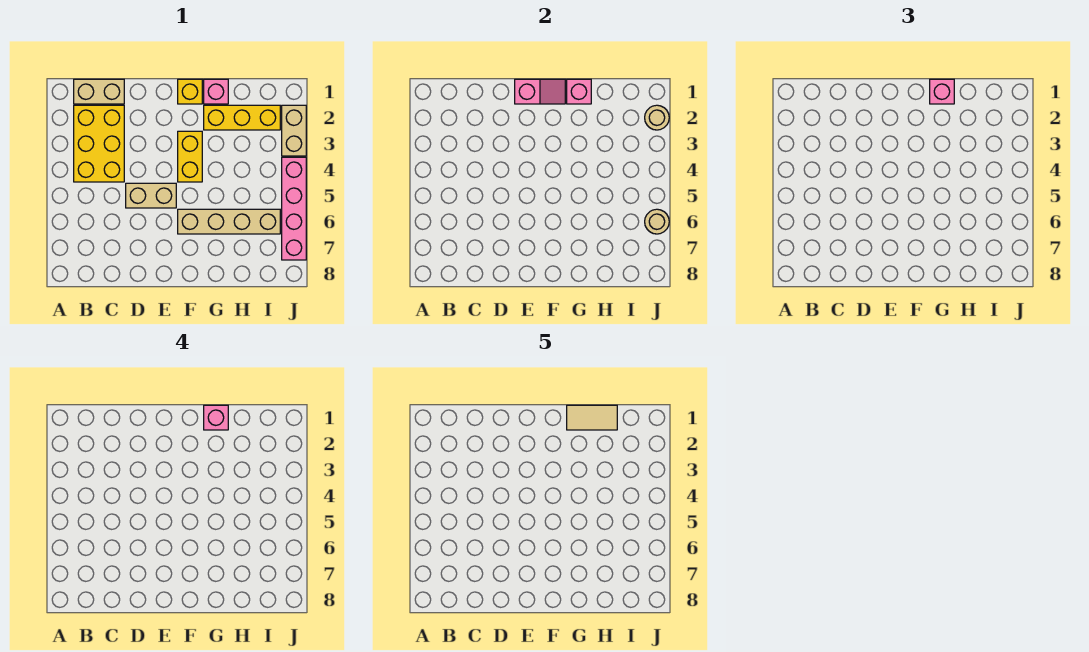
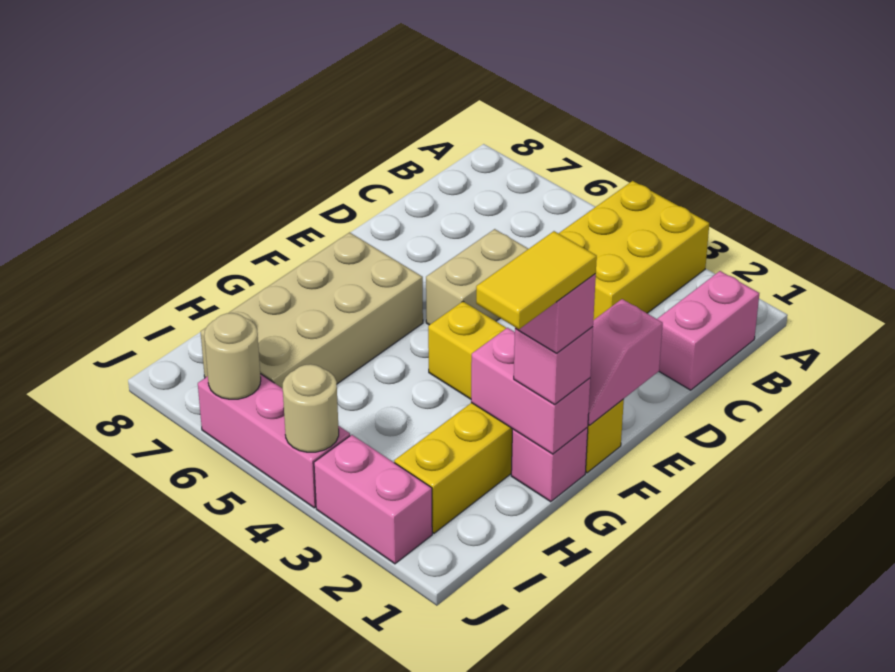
tan 1x2 brick [74,79,124,104] -> pink 1x2 brick [657,271,759,390]
yellow 2x3 brick [74,105,124,182] -> yellow 2x3 brick turned to [559,181,709,320]
tan 1x4 brick [178,209,280,234] -> tan 2x4 brick [201,232,423,388]
pink 1x1 brick [567,79,591,104] -> pink 1x2 brick [471,328,590,454]
tan 1x2 tile [567,405,617,430] -> yellow 1x2 tile [476,231,597,329]
tan 1x2 brick [282,105,306,156] -> pink 1x2 brick [314,435,432,564]
tan 1x1 round brick [645,105,669,130] -> tan 1x1 round brick moved to [283,364,339,452]
pink 1x4 brick [282,157,306,260] -> pink 1x3 brick [198,374,350,508]

